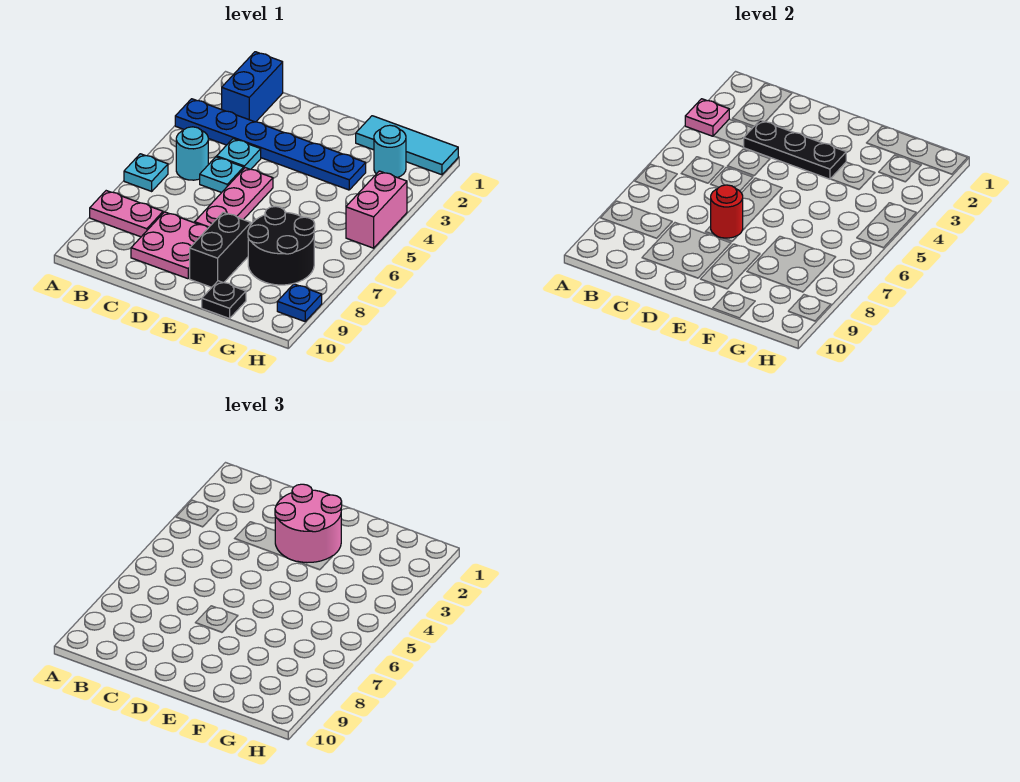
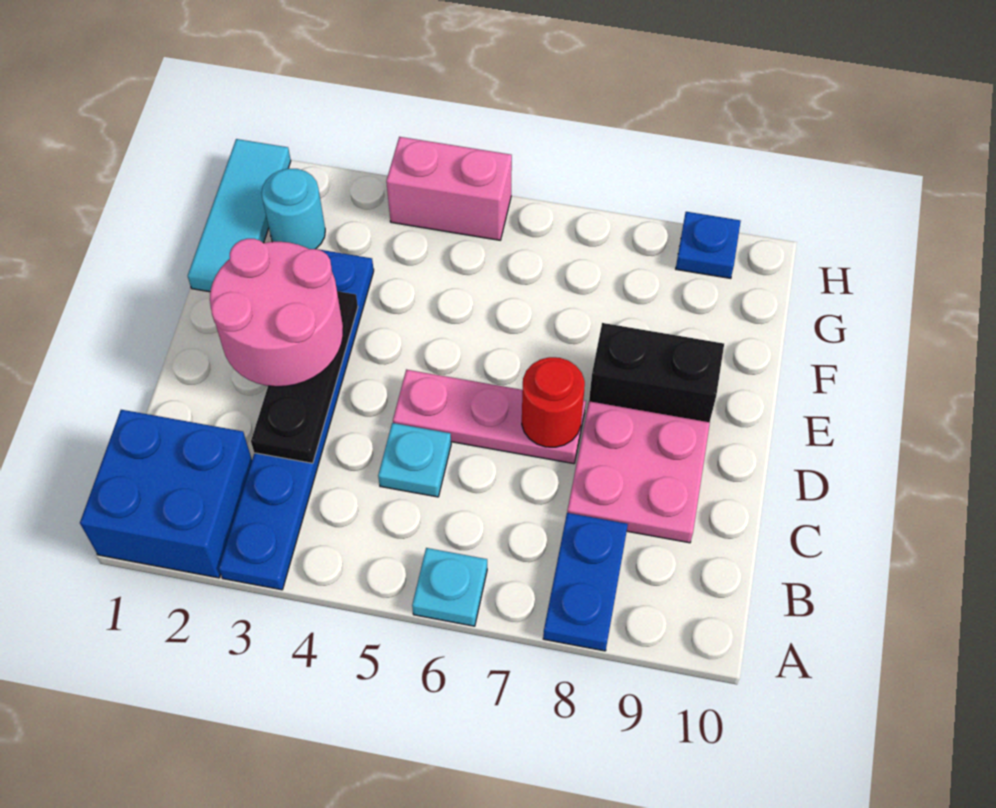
pink 1x1 plate [685,99,729,136] -> none
pink 1x2 plate [90,191,163,237] -> blue 1x2 plate [543,513,628,651]
blue 1x2 brick [222,52,283,122] -> blue 2x2 brick [80,410,252,578]
cyan 1x1 round brick [176,127,208,180] -> none
cyan 1x1 plate [217,139,261,169] -> none
black 2x2 round brick [248,206,315,285] -> none
black 1x1 plate [202,281,246,318] -> none

